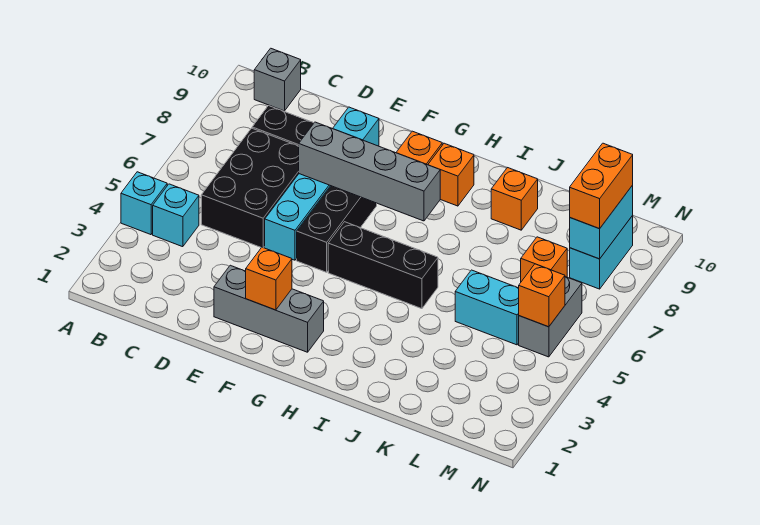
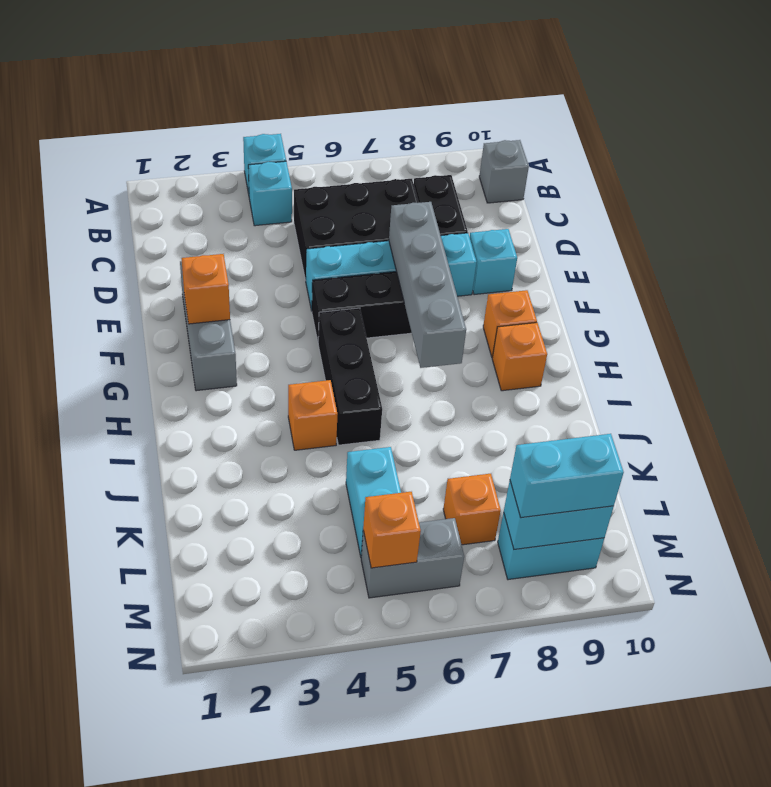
orange 1x1 brick [491,168,538,230] -> orange 1x1 brick moved to [288,380,338,450]
orange 1x2 brick [570,143,633,229] -> cyan 1x2 brick [510,434,624,518]

